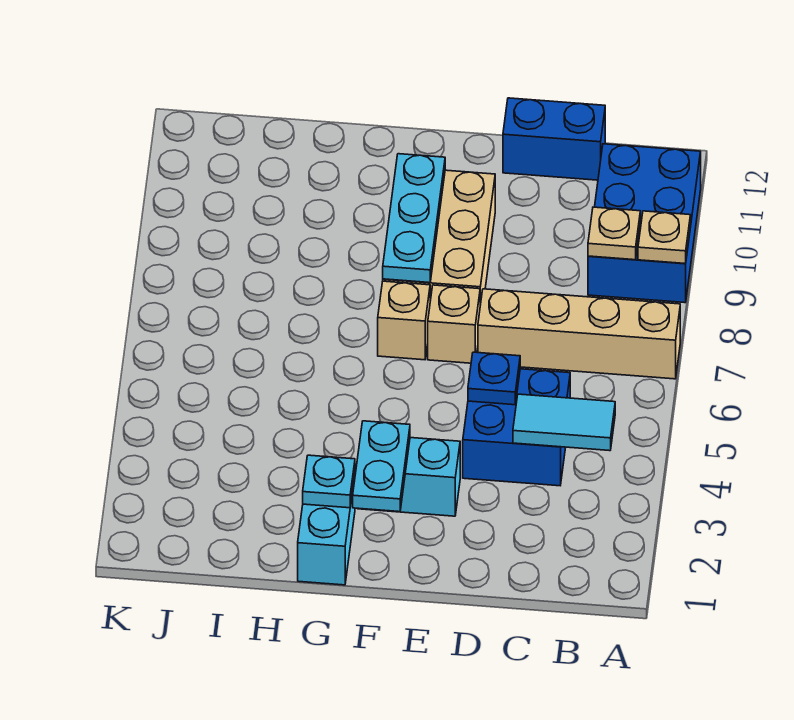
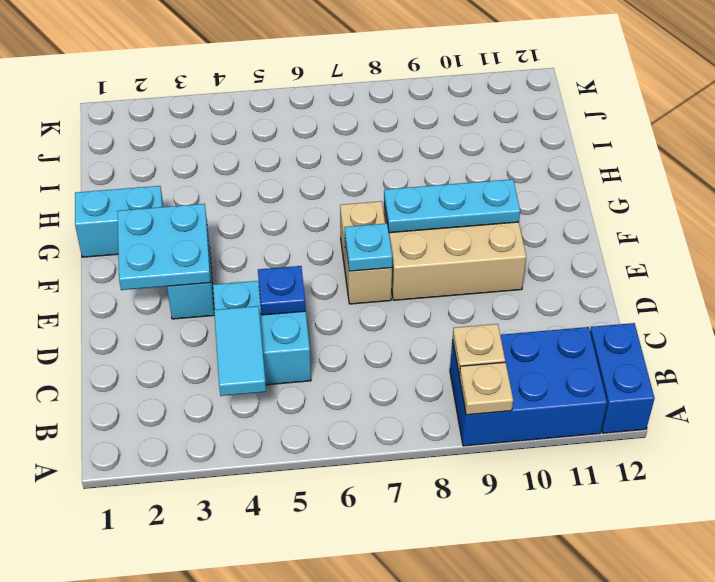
tan 1x4 brick [478,289,680,379] -> none
blue 2x2 brick [463,369,570,486] -> cyan 2x2 brick [213,281,311,385]
blue 1x2 brick [503,98,605,180] -> blue 1x2 brick moved to [590,323,655,433]
cyan 1x2 plate [353,421,410,512] -> cyan 2x2 plate [117,204,211,290]
cyan 1x1 plate [303,455,355,508] -> cyan 1x1 plate moved to [345,223,392,271]

